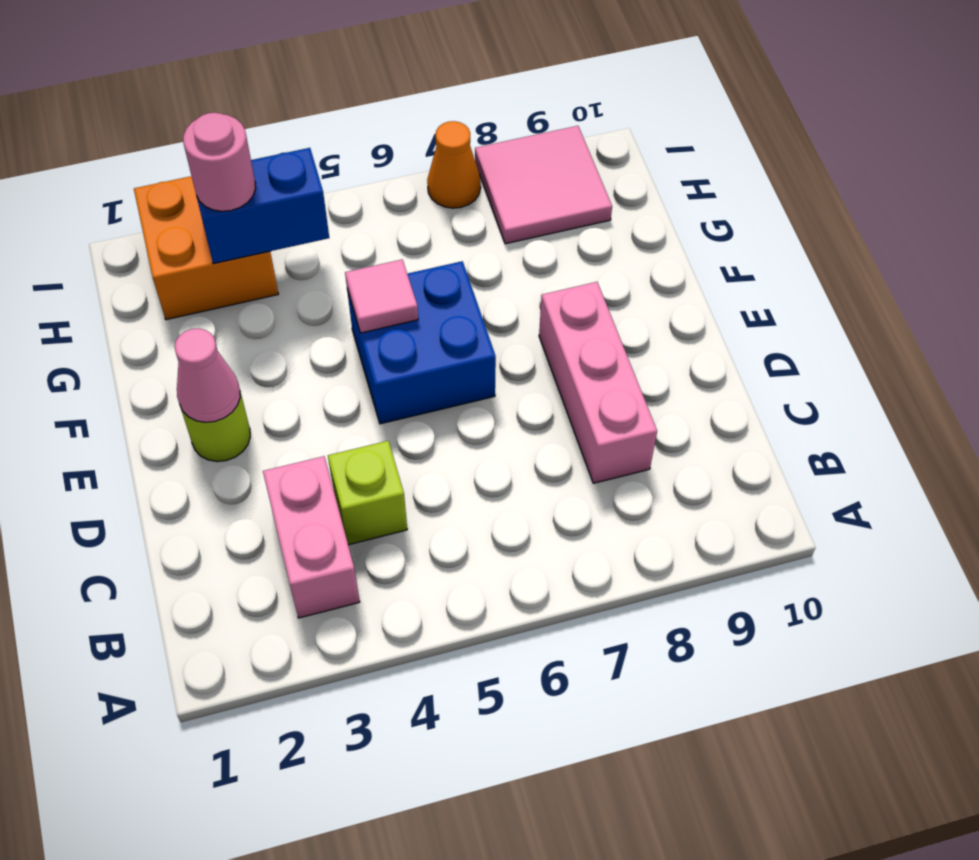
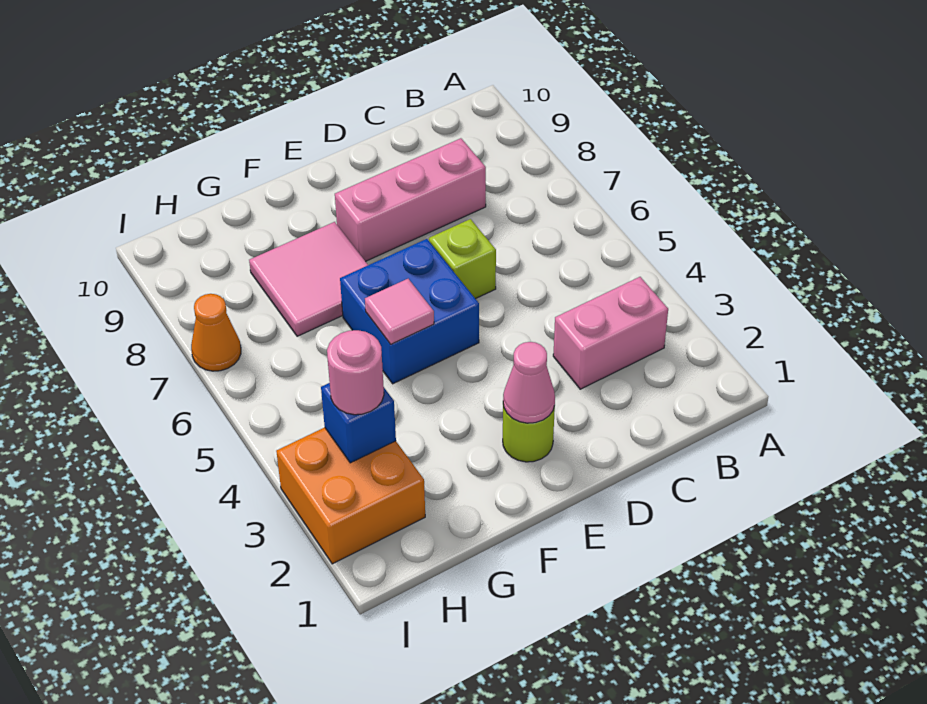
lime 1x1 brick [328,441,407,545] -> lime 1x1 brick moved to [429,219,496,299]
blue 1x2 brick [197,148,329,264] -> blue 1x1 brick [321,383,396,463]
pink 2x2 tile [475,126,612,244] -> pink 2x2 tile moved to [249,222,368,336]

